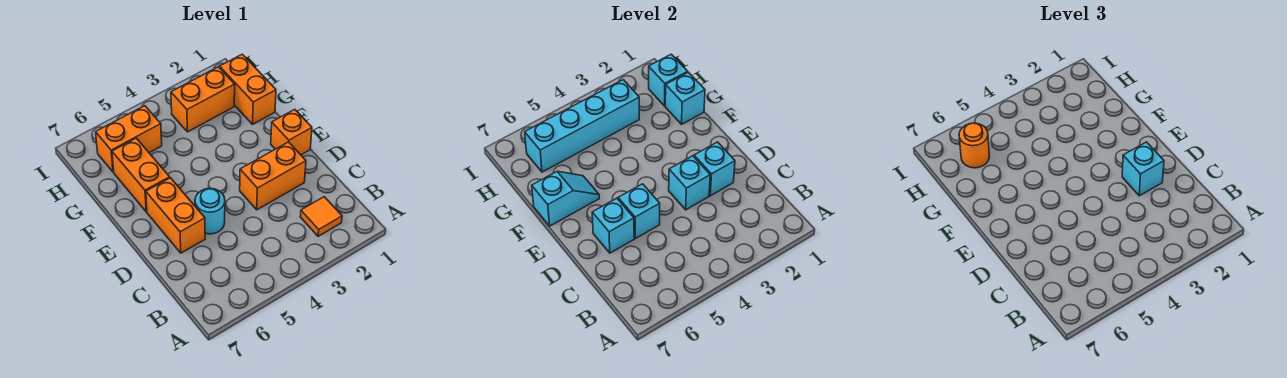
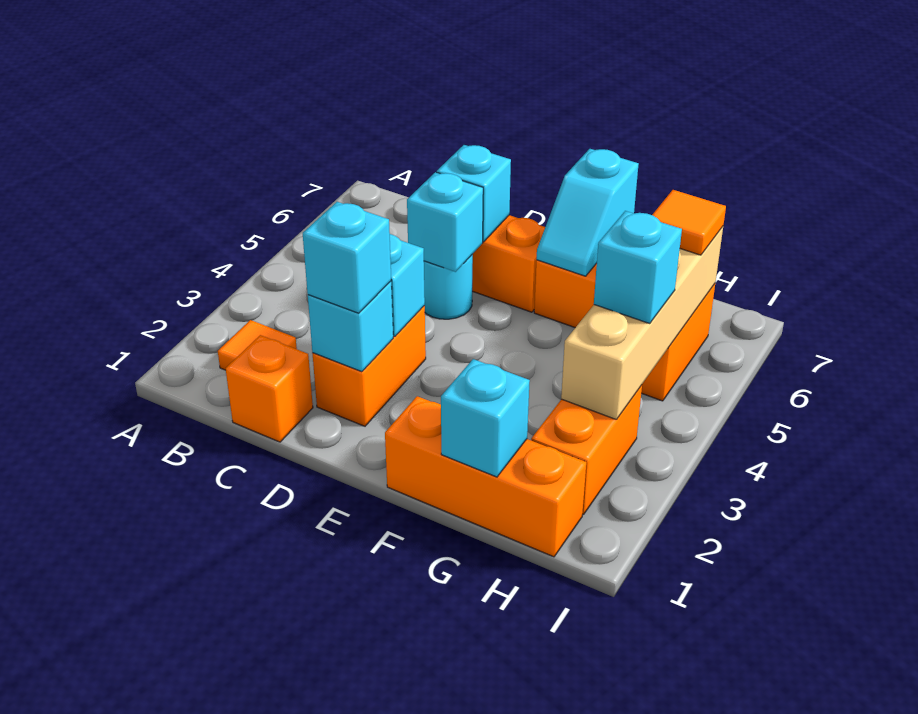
orange 1x1 brick [271,109,312,155] -> orange 1x1 brick moved to [226,335,313,442]
orange 1x2 brick [220,54,276,124] -> orange 1x3 brick [385,396,586,557]
cyan 1x1 brick [649,54,688,106] -> cyan 1x1 brick moved to [594,211,682,323]
cyan 1x4 brick [525,80,639,172] -> tan 1x4 brick [561,227,723,420]
orange 1x1 round brick [959,123,989,168] -> orange 1x1 tile [652,190,726,255]

